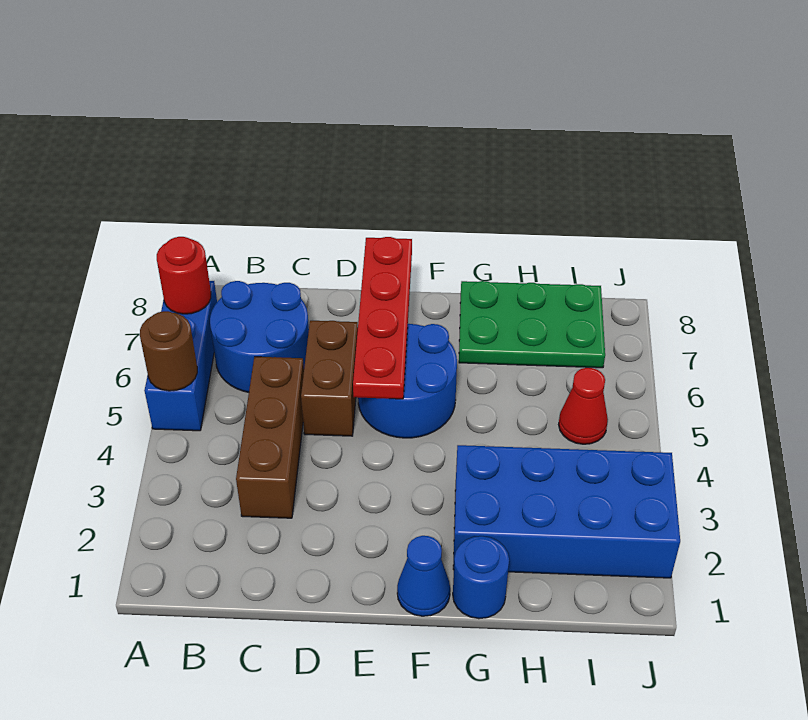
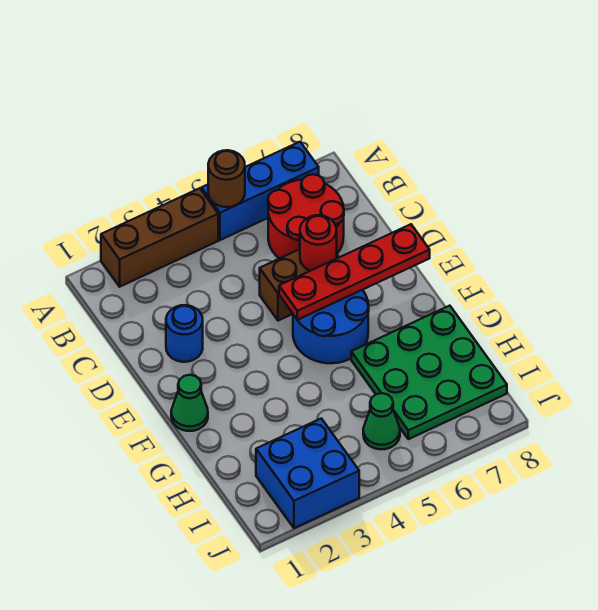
red 1x1 round brick [157,237,211,314] -> red 1x1 round brick moved to [300,215,337,271]
blue 2x2 round brick [210,281,309,392] -> red 2x2 round brick [268,174,344,259]
brown 1x3 brick [236,357,304,518] -> brown 1x3 brick moved to [101,188,218,287]
blue 1x1 cone [397,536,450,616] -> green 1x1 cone [171,375,208,431]
blue 1x1 round brick [453,536,509,619] -> blue 1x1 round brick moved to [166,305,203,362]
blue 2x4 brick [453,445,680,578] -> blue 2x2 brick [256,418,359,528]
green 2x3 plate [459,281,605,368] -> green 3x3 plate [351,306,507,439]
red 1x1 cone [559,368,608,444] -> green 1x1 cone [363,393,400,449]

